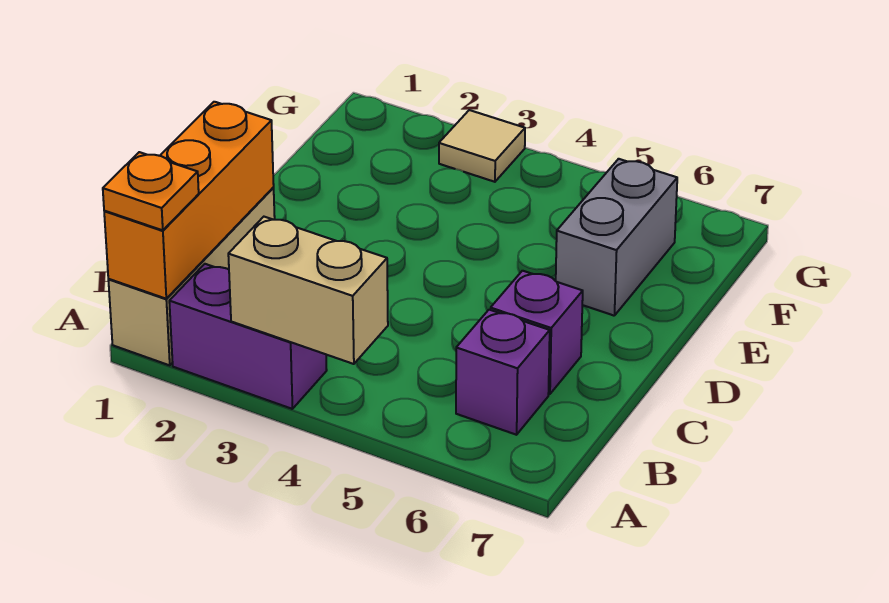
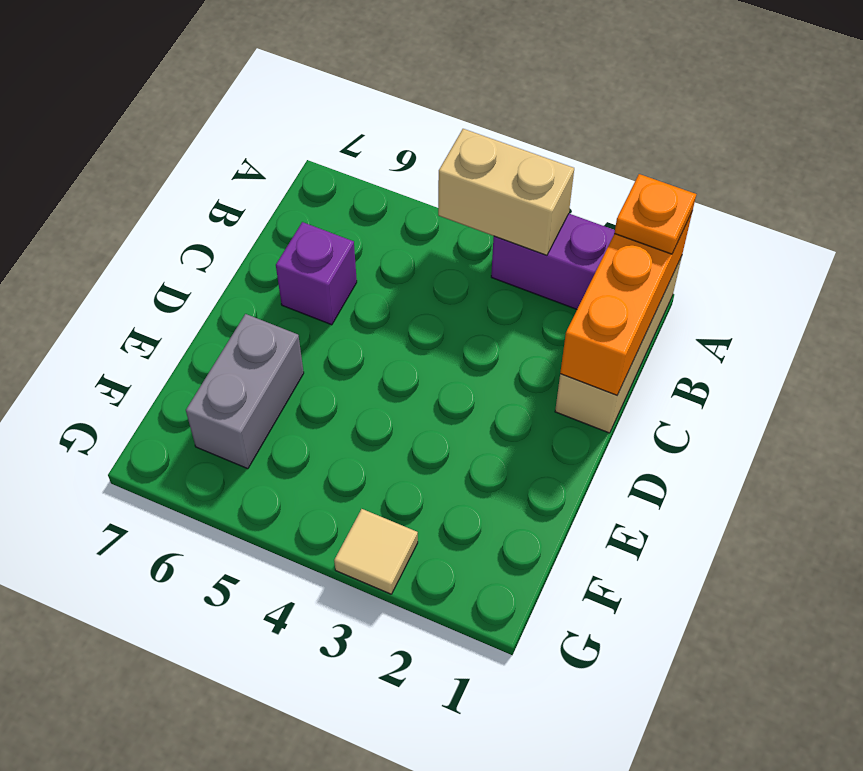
purple 1x1 brick [456,310,550,435] -> none

